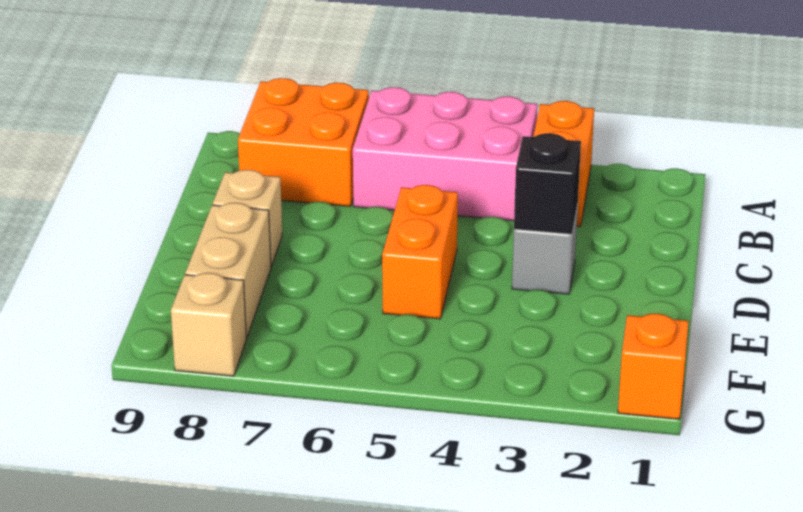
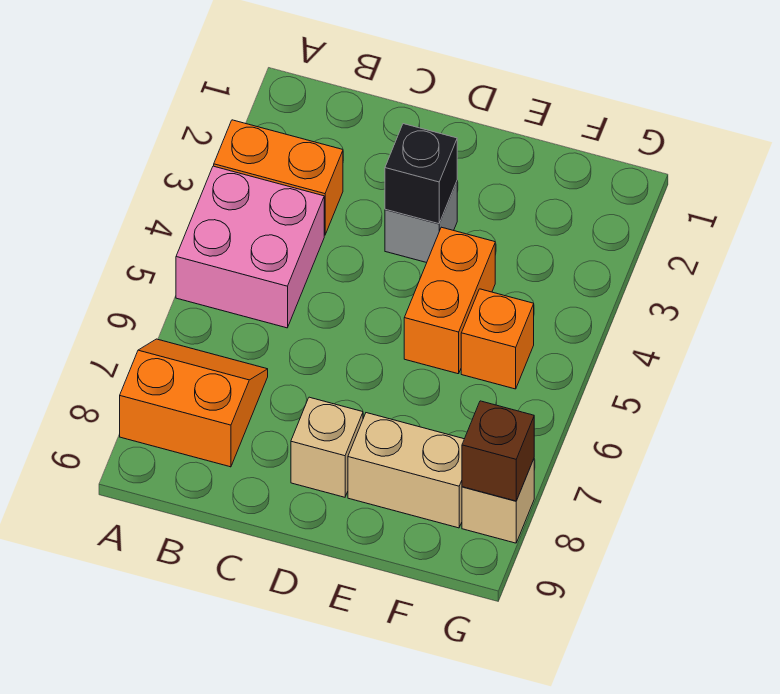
pink 2x3 brick [353,87,537,221] -> pink 2x2 brick [176,166,324,328]
orange 2x2 brick [238,78,369,206] -> orange 2x2 slope [120,339,268,467]
orange 1x2 brick [382,185,458,319] -> orange 1x2 brick turned to [404,227,495,374]
orange 1x1 brick [618,314,689,419] -> orange 1x1 brick moved to [461,289,534,389]
none -> brown 1x1 brick [462,401,534,501]

